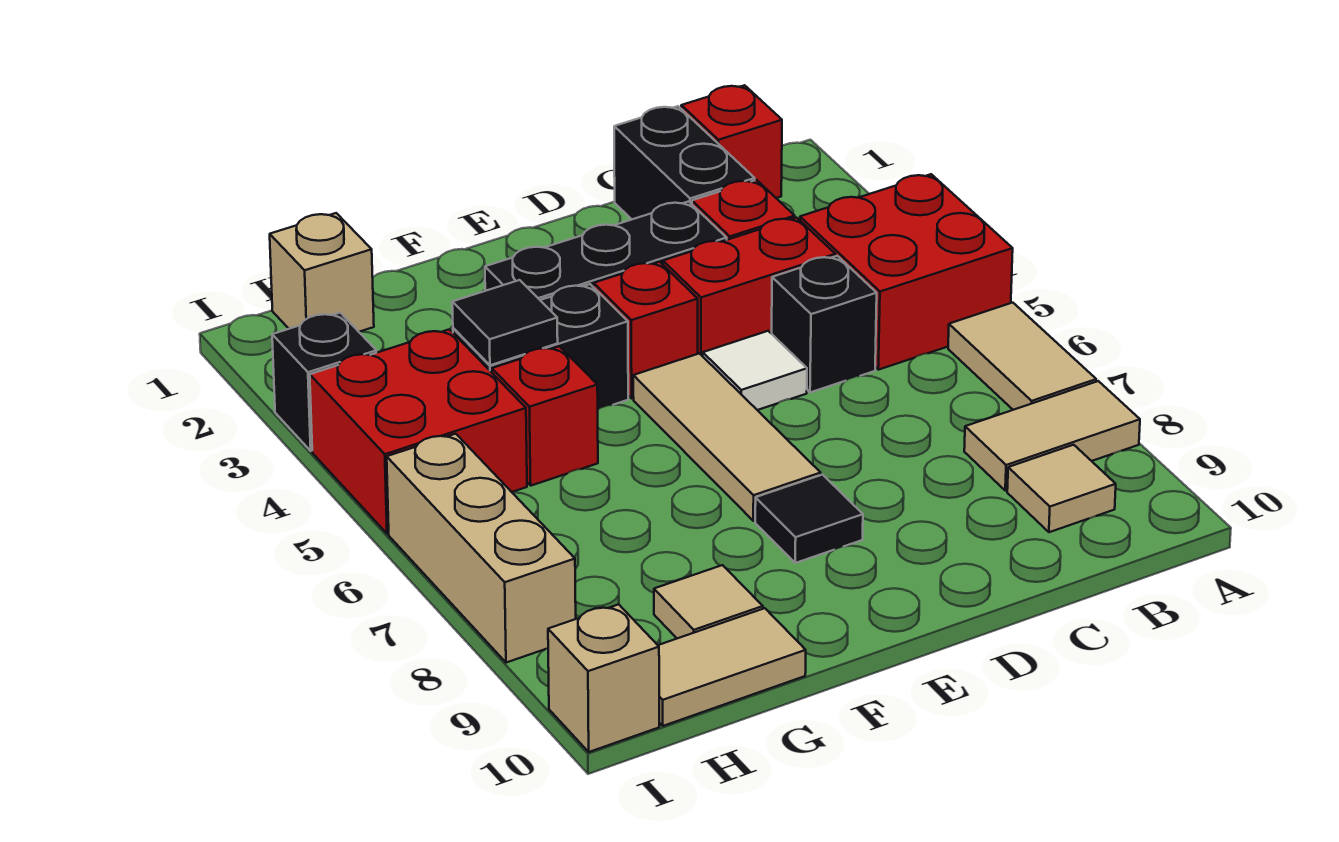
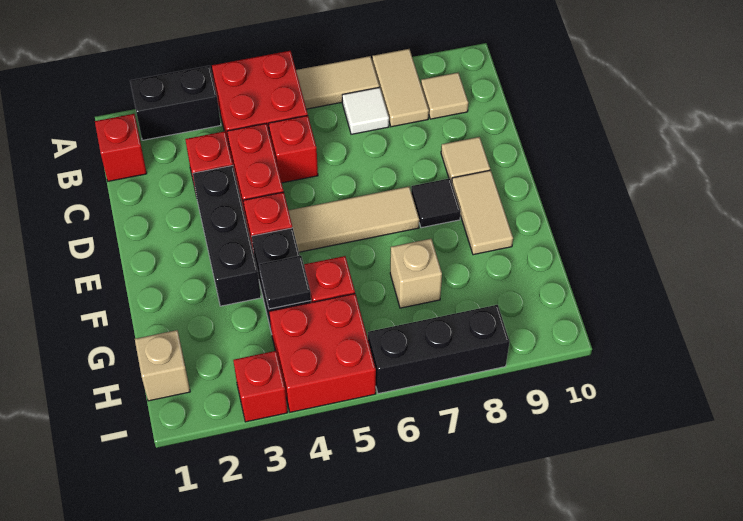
black 1x2 brick [614,106,755,219] -> black 1x2 brick moved to [130,66,221,140]
black 1x1 brick [772,256,877,392] -> red 1x1 brick [269,116,318,183]
white 1x1 tile [703,331,807,410] -> white 1x1 tile moved to [342,87,389,134]
tan 1x1 tile [654,565,763,638] -> tan 1x1 tile moved to [441,137,490,182]
tan 1x2 tile [658,608,806,726] -> tan 1x2 tile moved to [452,170,513,255]
black 1x1 brick [272,313,376,451] -> red 1x1 brick [233,351,288,422]
tan 1x3 brick [387,434,576,663] -> black 1x3 brick [368,305,509,394]
tan 1x1 brick [548,604,659,752] -> tan 1x1 brick moved to [390,239,442,308]

